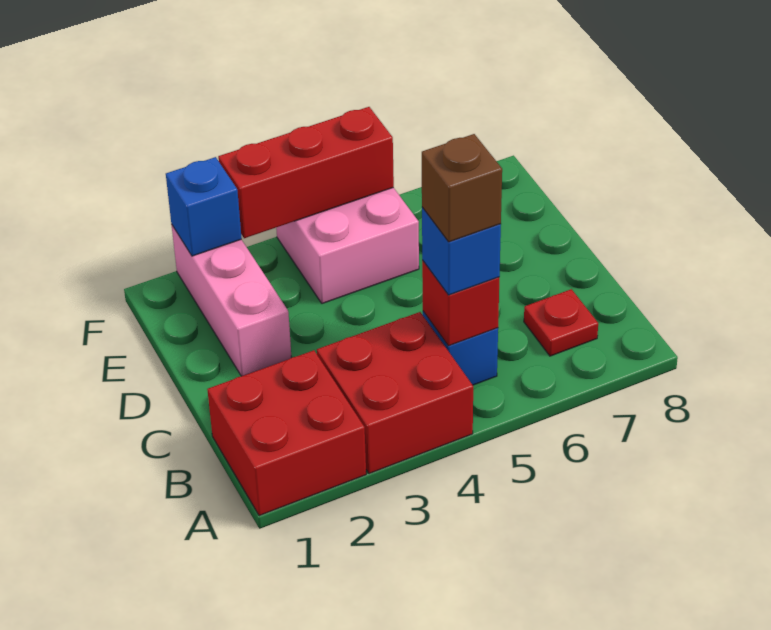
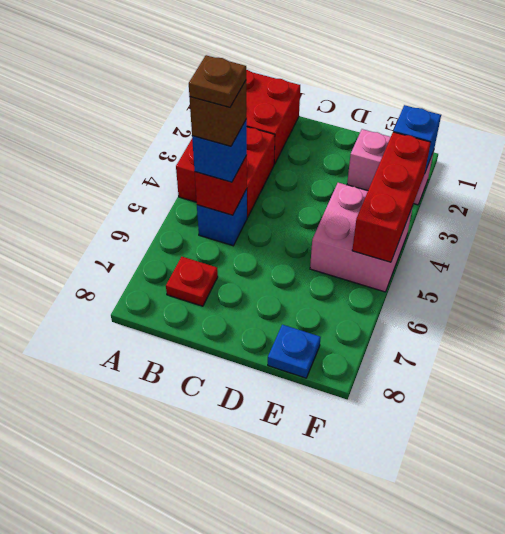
none -> brown 1x1 plate [189,55,246,107]
pink 1x3 brick [171,224,292,376] -> pink 1x2 brick [347,129,434,205]
none -> blue 1x1 plate [268,325,321,378]

